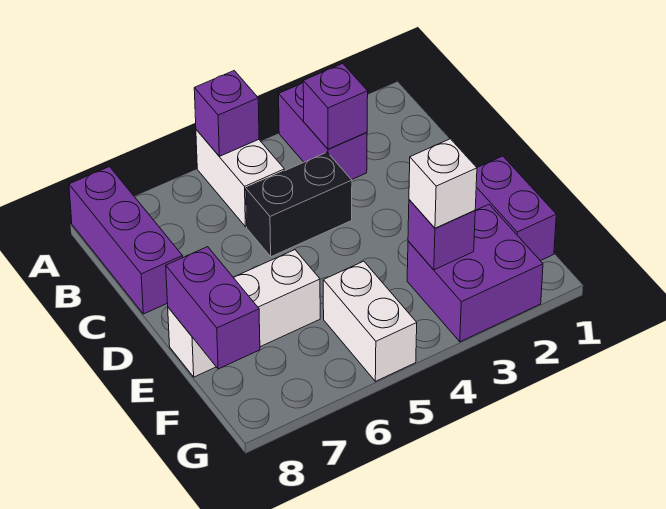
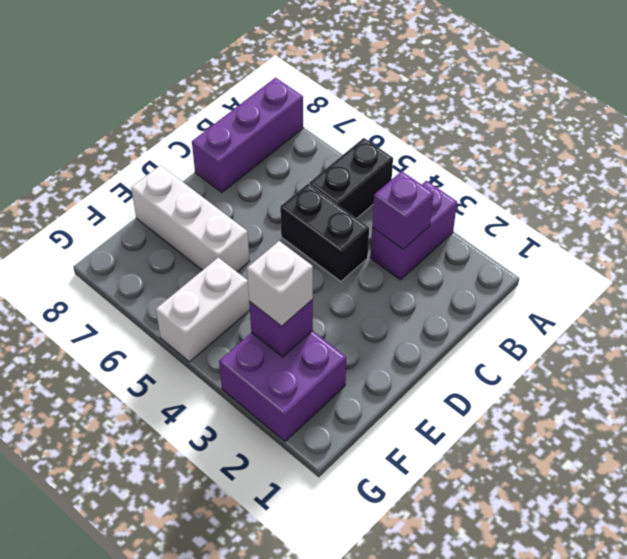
white 1x2 brick [196,130,284,227] -> black 1x2 brick [309,138,393,218]
purple 1x1 brick [194,71,259,156] -> none
purple 1x2 brick [475,156,556,261] -> none
purple 1x2 brick [166,247,260,369] -> none

